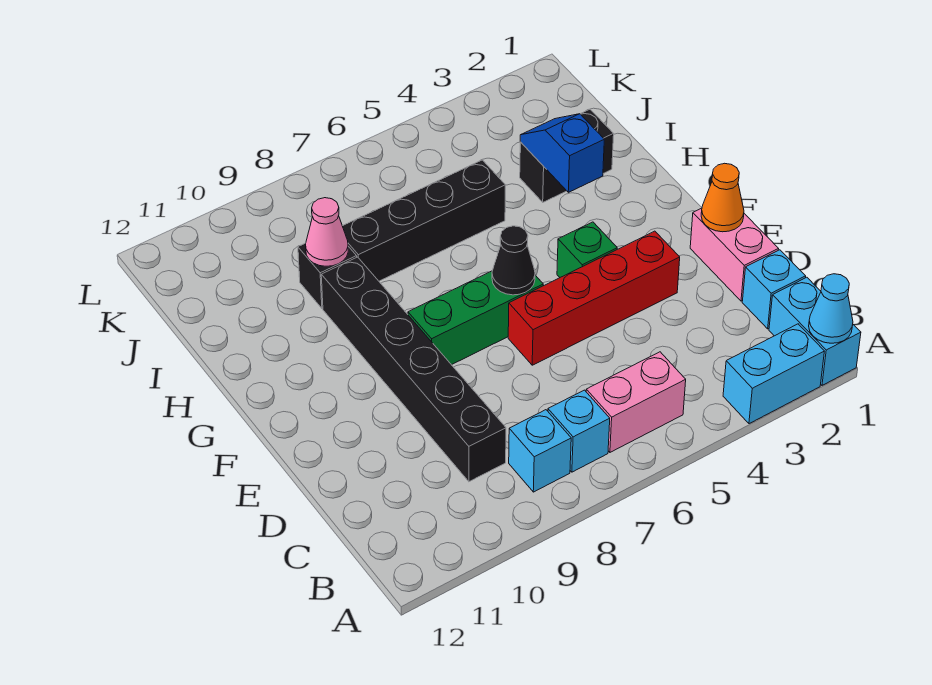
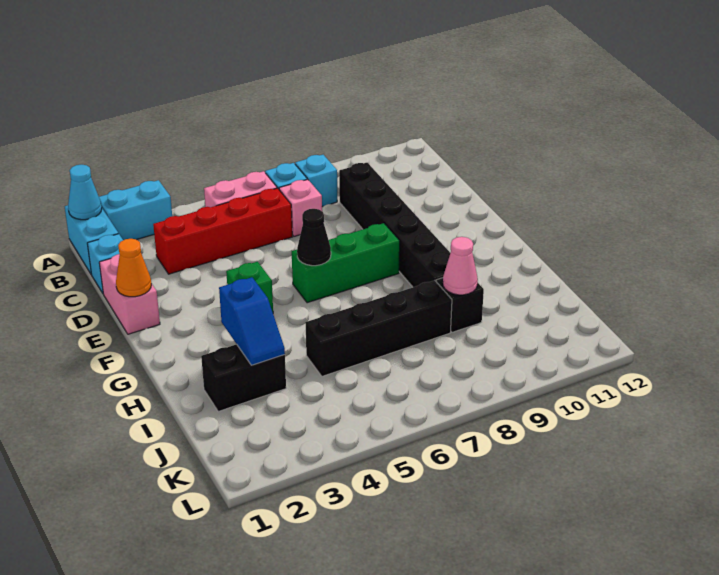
none -> pink 1x1 brick [279,179,322,236]
red 1x4 brick [508,231,680,365] -> red 1x4 brick moved to [153,188,292,274]

